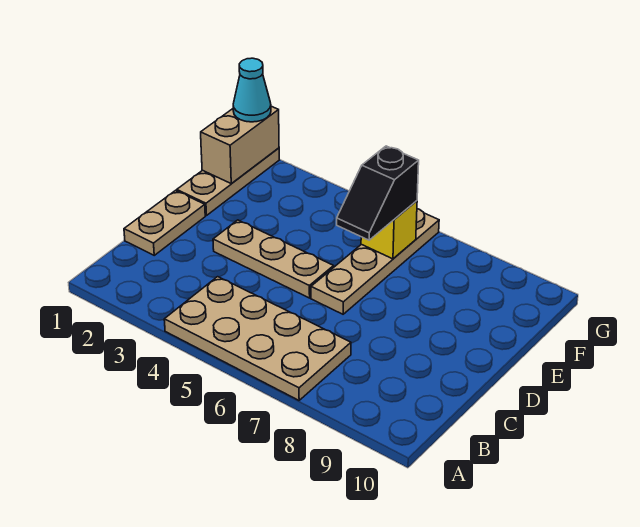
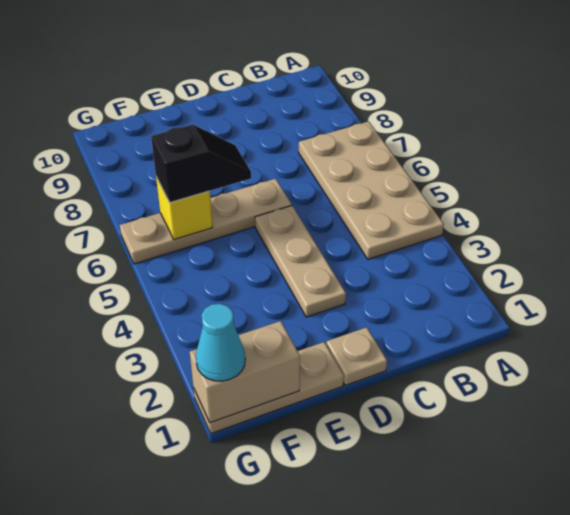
tan 1x2 plate [124,191,205,255] -> tan 1x1 plate [326,327,387,386]

